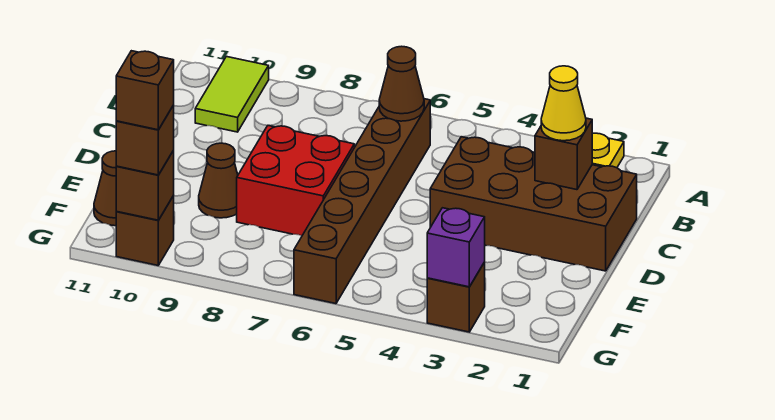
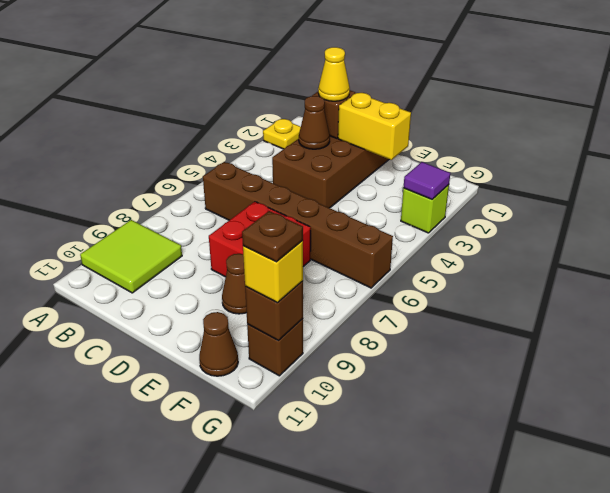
lime 1x2 tile [195,57,269,132] -> lime 2x2 tile [80,220,182,293]
brown 1x1 cone [379,46,424,121] -> brown 1x1 cone moved to [299,96,330,149]
none -> yellow 1x2 brick [338,93,411,160]
brown 1x1 brick [427,262,485,332] -> lime 1x1 brick [401,185,449,233]
purple 1x1 brick [427,208,485,287] -> purple 1x1 tile [403,162,450,199]
brown 1x1 brick [116,105,174,175] -> yellow 1x1 brick [243,240,303,303]
brown 1x1 brick [116,51,174,130] -> brown 1x1 plate [242,211,303,262]

